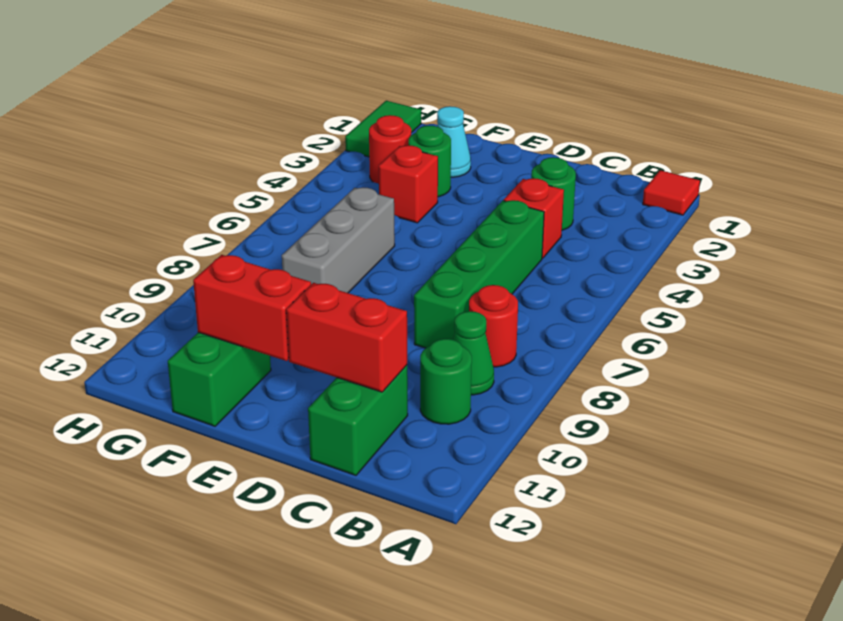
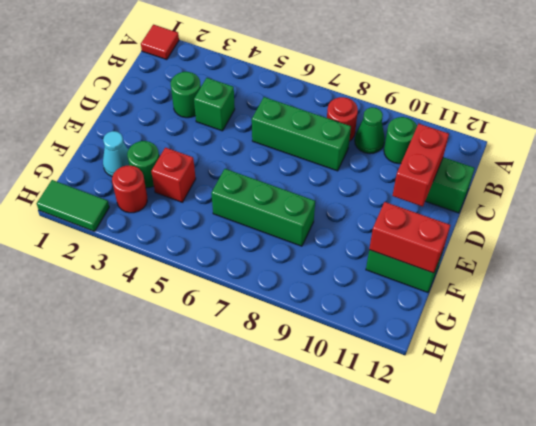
red 1x1 brick [504,178,564,258] -> green 1x1 brick [194,78,235,131]
green 1x4 brick [414,200,544,348] -> green 1x3 brick [252,97,351,171]
red 1x2 brick [193,255,311,361] -> red 1x2 brick turned to [369,202,450,273]
grey 1x3 brick [282,187,395,293] -> green 1x3 brick [211,169,315,246]

